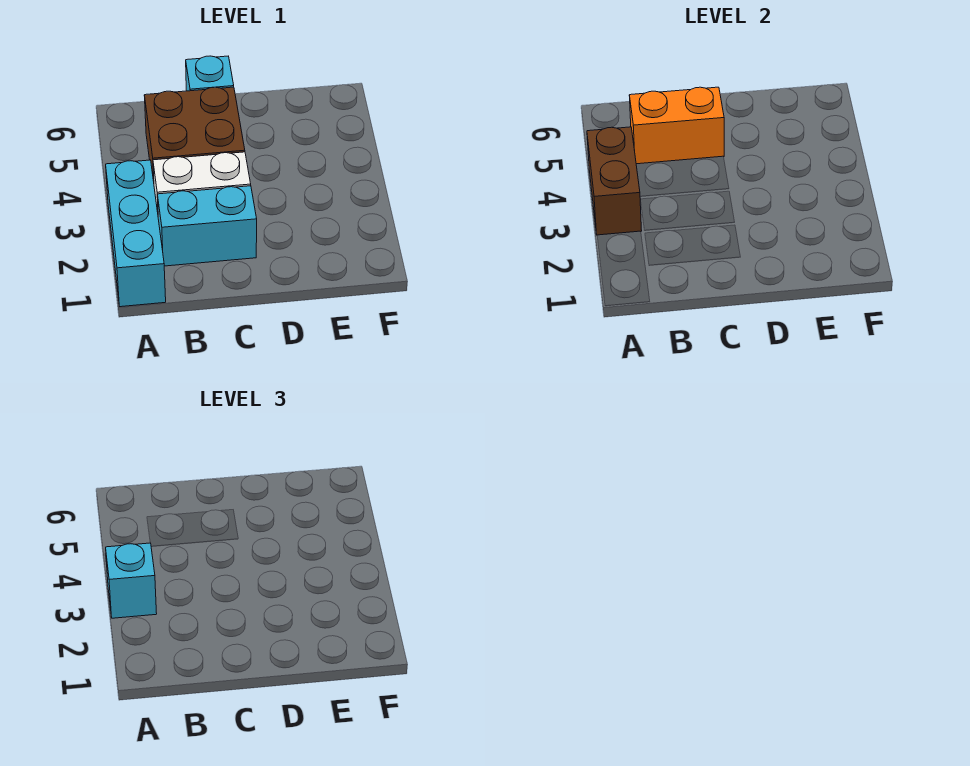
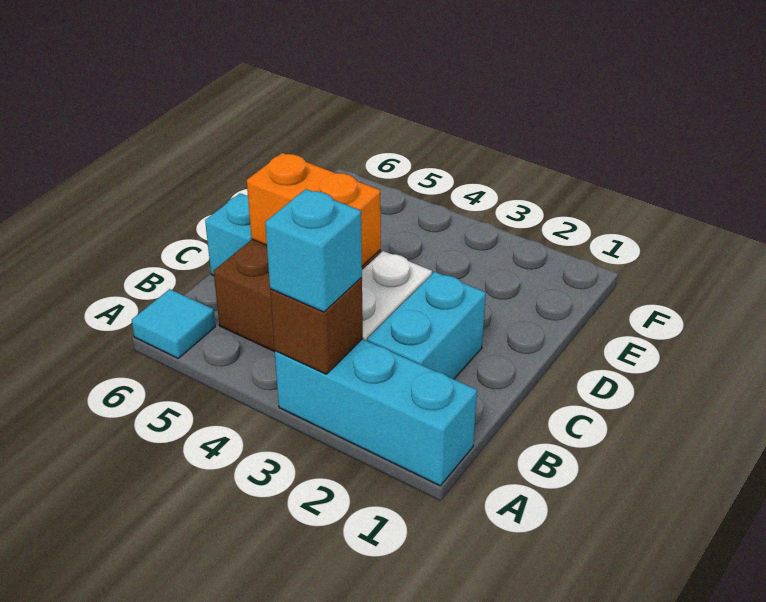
brown 1x2 brick [587,127,642,235] -> brown 1x1 brick [270,277,363,374]
none -> cyan 1x1 tile [132,289,215,358]
orange 1x2 brick [629,87,724,164] -> orange 1x2 brick turned to [247,153,381,266]

